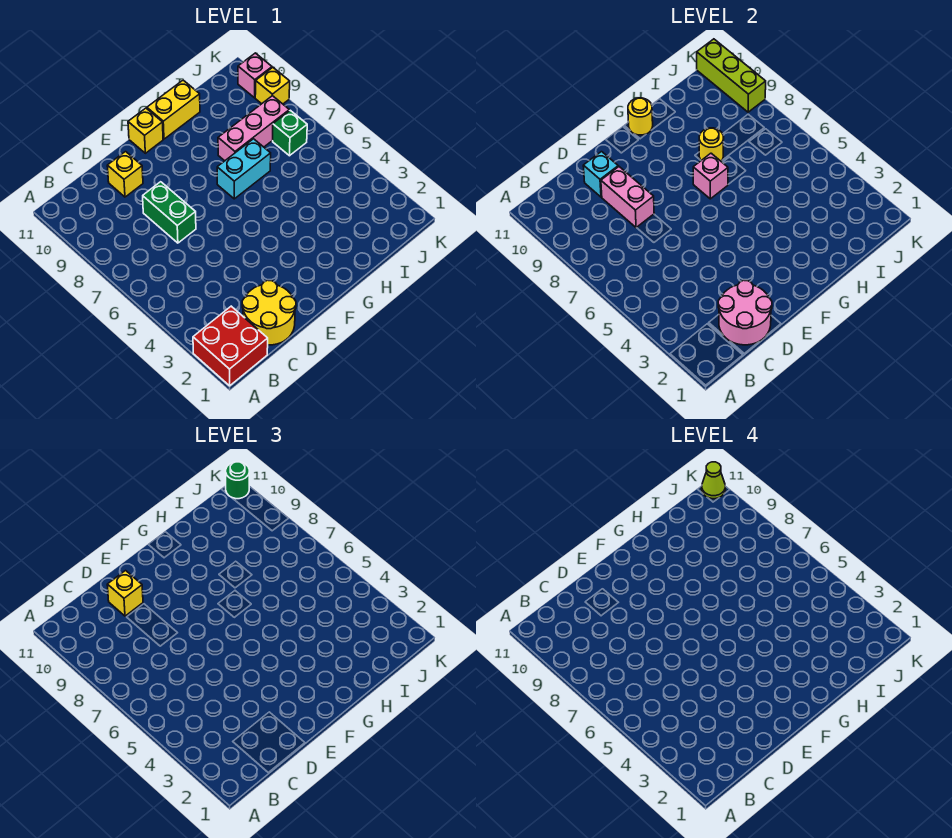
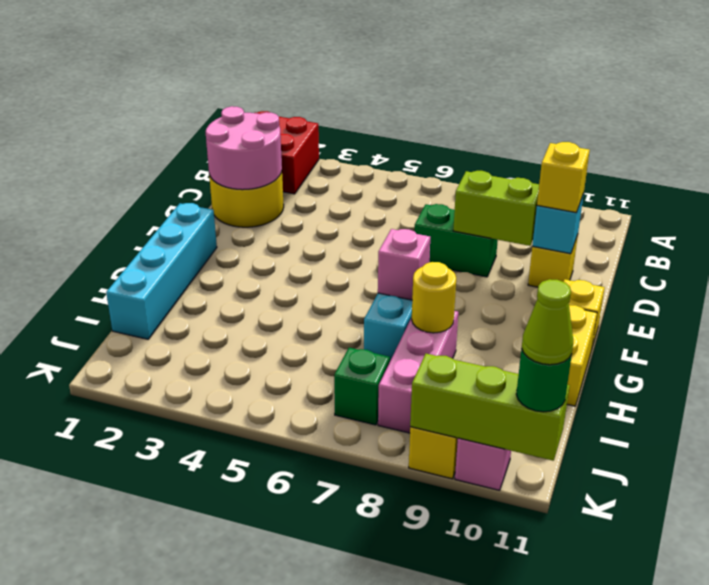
pink 1x2 brick [601,167,654,228] -> lime 1x2 brick [453,171,539,246]
none -> cyan 1x4 brick [106,203,217,339]
yellow 1x1 round brick [628,98,653,135] -> none

